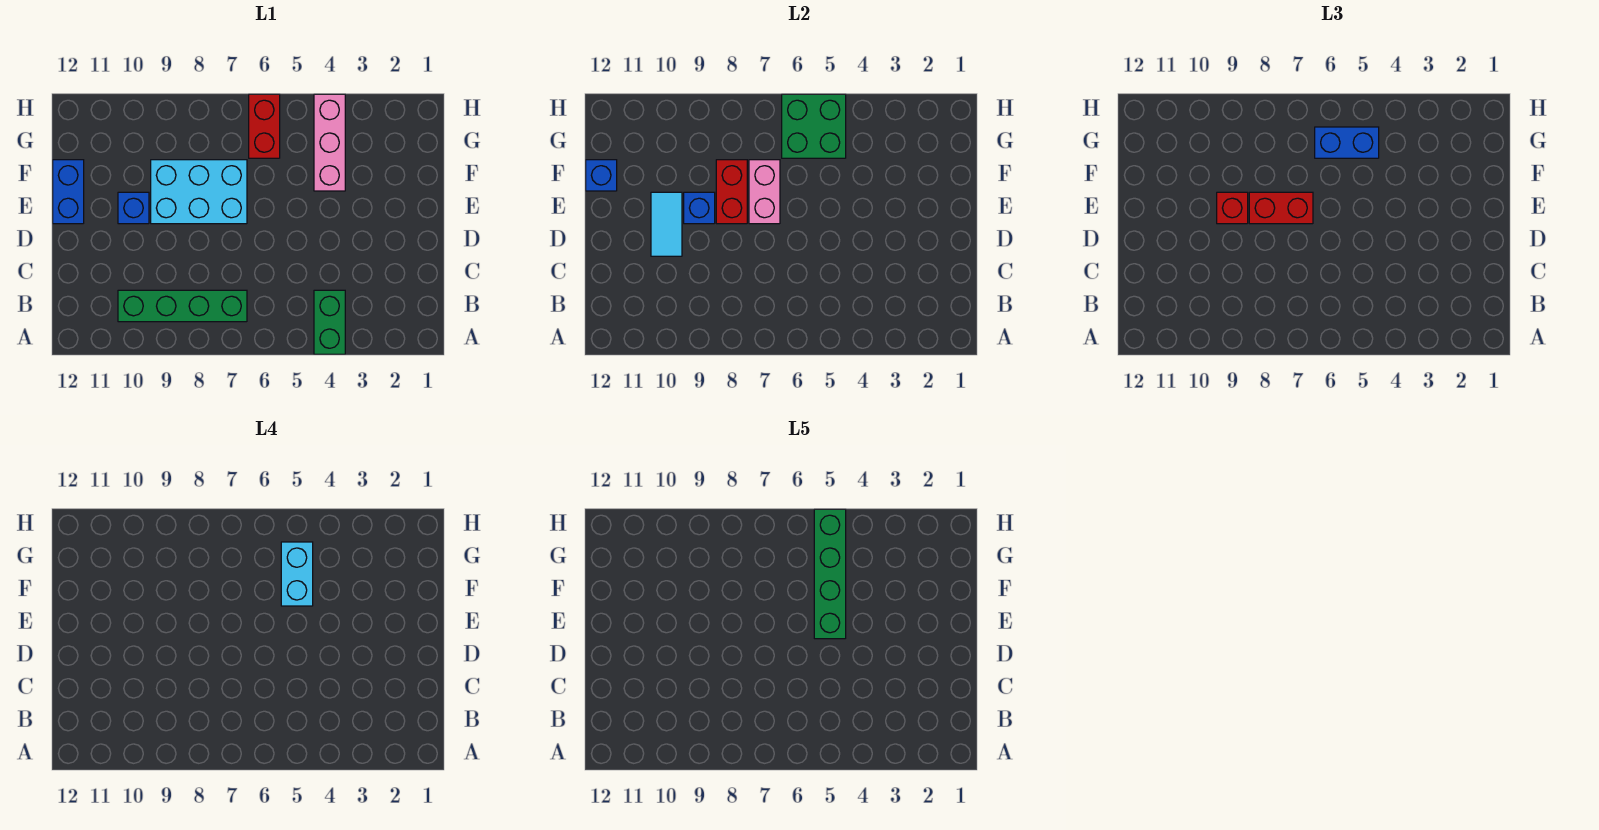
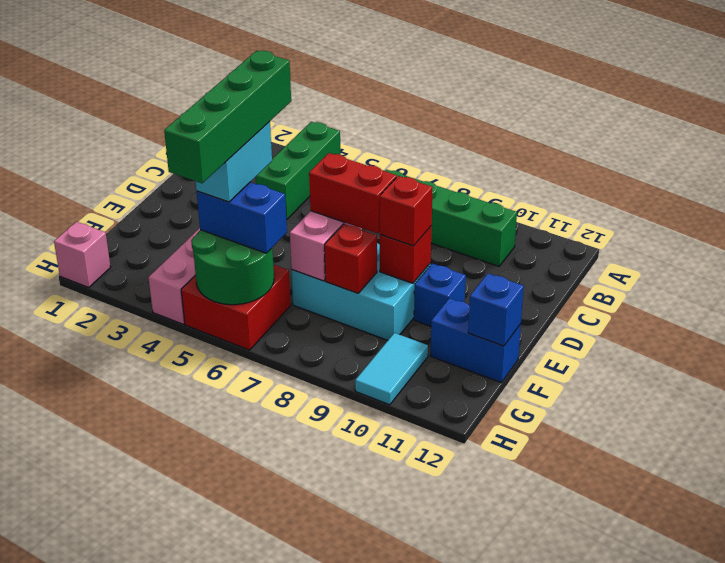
green 1x2 brick [314,290,345,354] -> green 1x3 brick [256,122,341,219]
cyan 1x2 tile [651,192,682,256] -> cyan 1x2 tile moved to [355,333,428,405]
red 1x2 brick [716,160,747,224] -> red 1x1 brick [324,224,377,293]
blue 1x1 brick [684,192,715,224] -> red 1x1 brick [380,226,432,283]
blue 1x2 brick [53,160,84,224] -> blue 1x2 brick turned to [431,298,521,382]
green 2x2 brick [782,94,846,158] -> green 2x2 round brick [191,230,274,305]
red 1x2 brick [249,94,280,158] -> red 2x2 brick [181,265,291,350]
none -> pink 1x1 brick [54,222,111,287]

